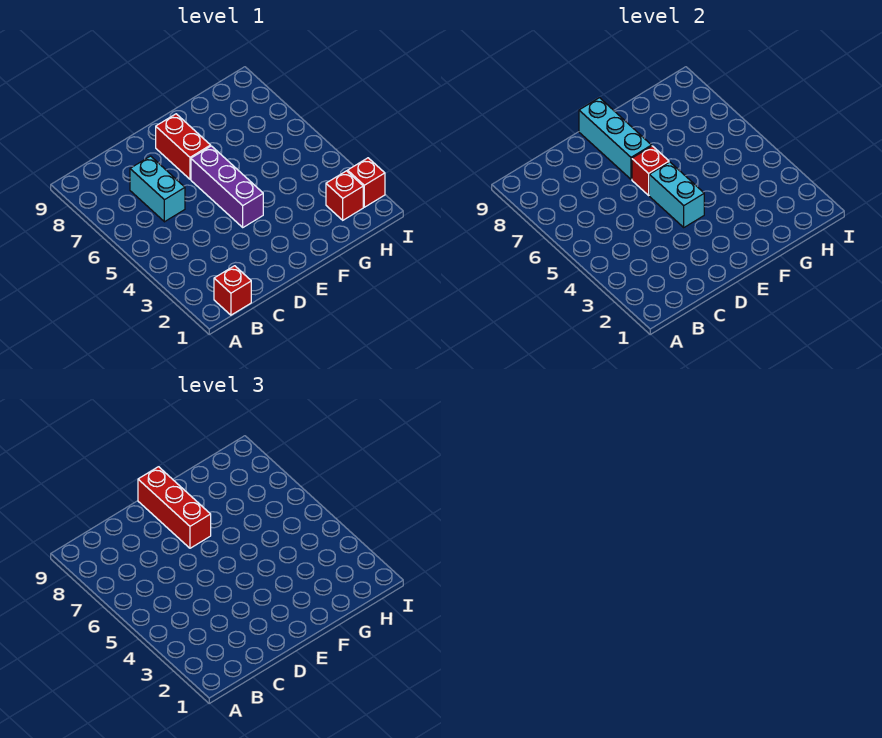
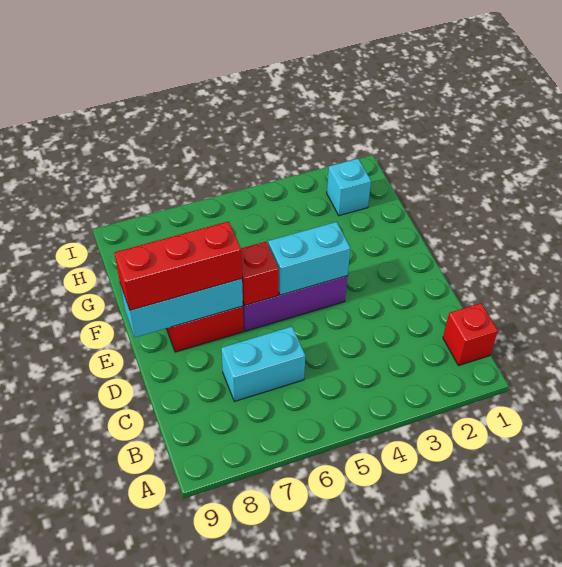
red 1x1 brick [326,171,363,220] -> cyan 1x1 brick [327,159,371,216]
red 1x1 brick [348,158,385,207] -> none

